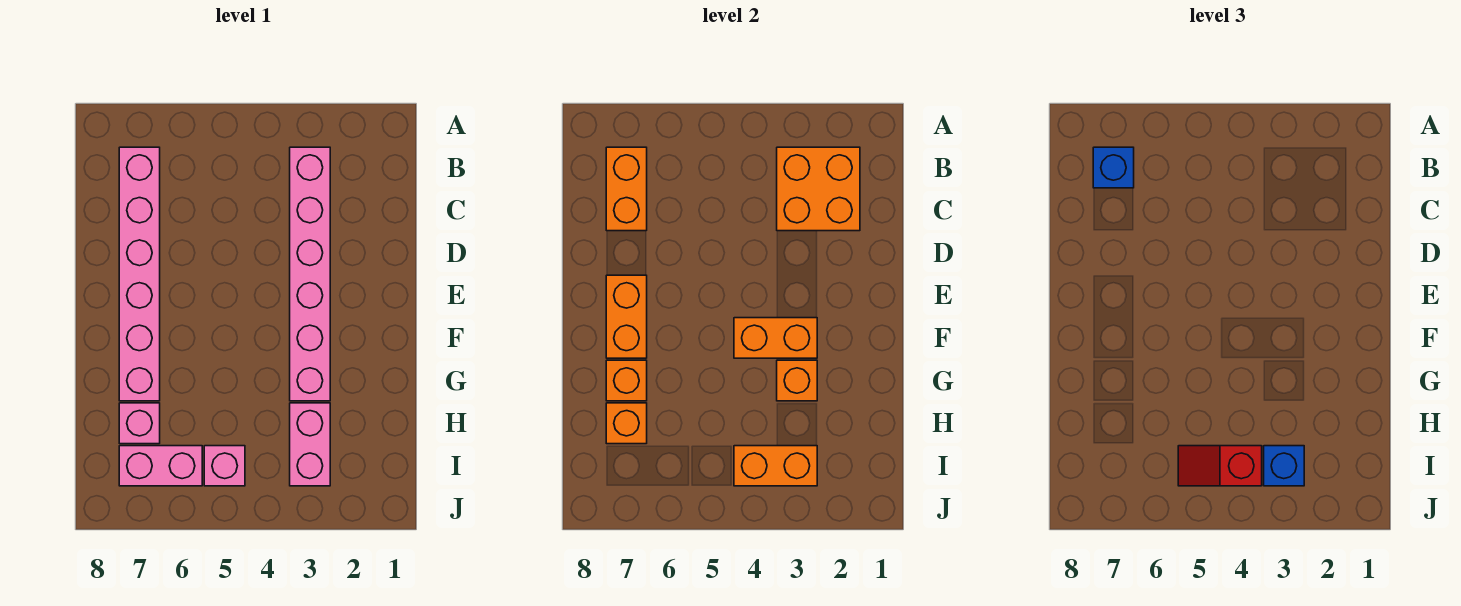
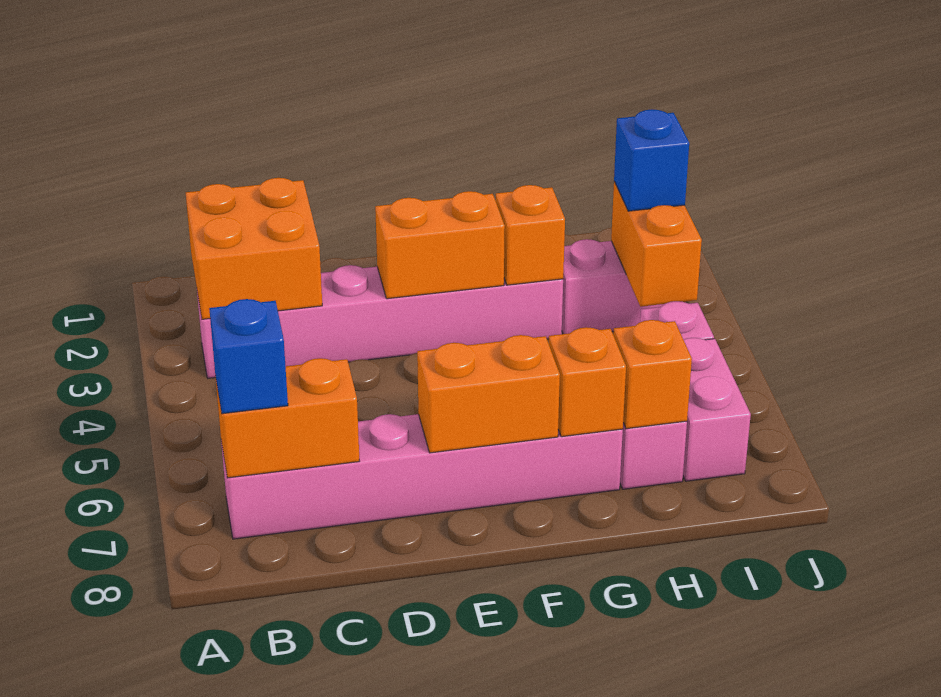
orange 1x2 brick [734,318,817,358] -> orange 1x2 brick turned to [375,191,505,299]
red 1x2 slope [1178,446,1262,486] -> none

